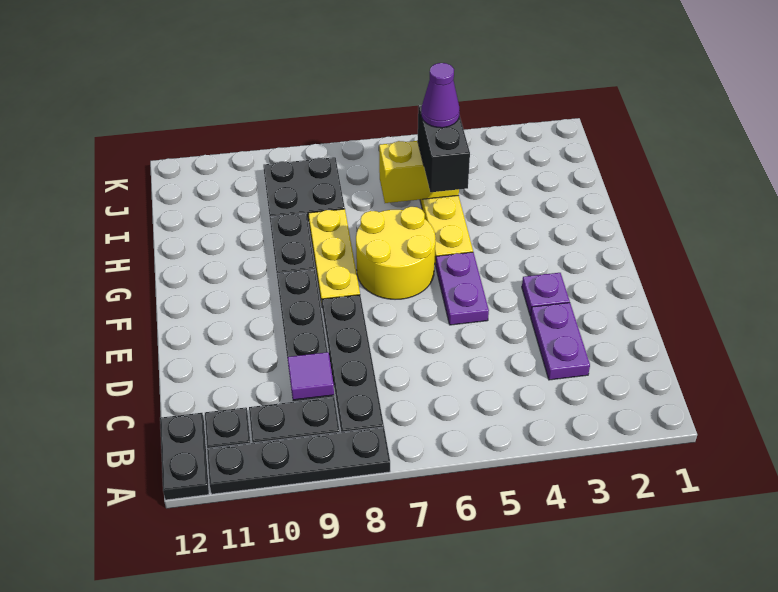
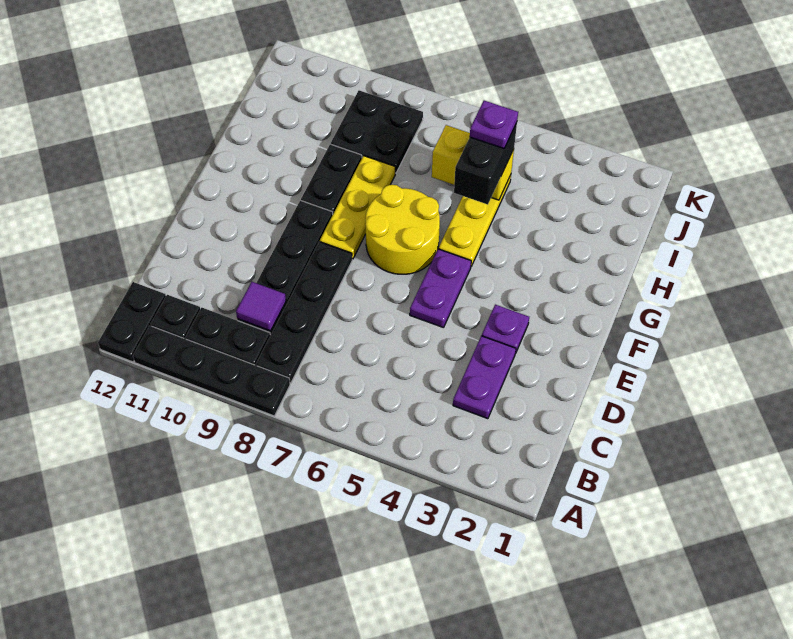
purple 1x1 cone [421,63,460,128] -> purple 1x1 plate [470,101,518,148]

